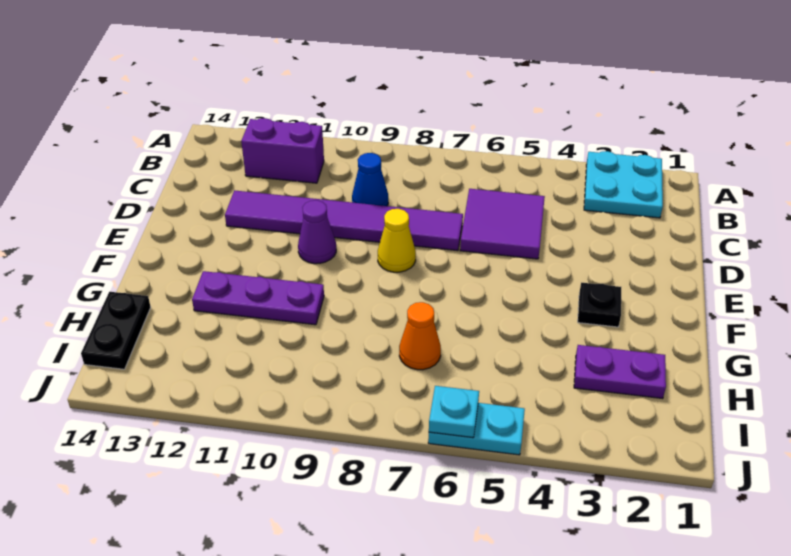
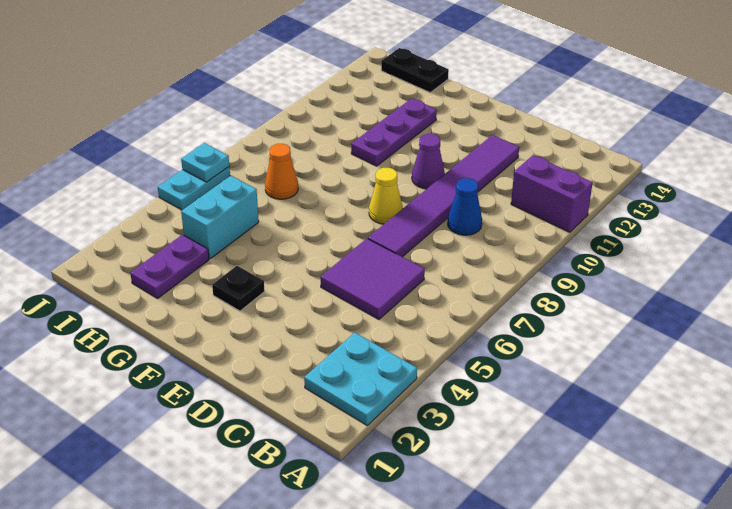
purple 1x2 brick [241,118,324,183] -> purple 1x2 brick turned to [511,155,593,232]
none -> cyan 1x2 brick [181,176,259,259]

